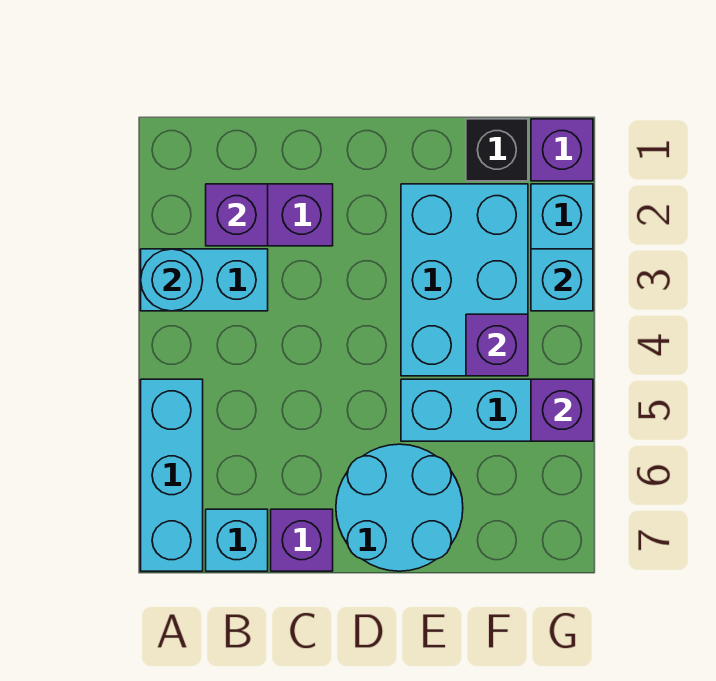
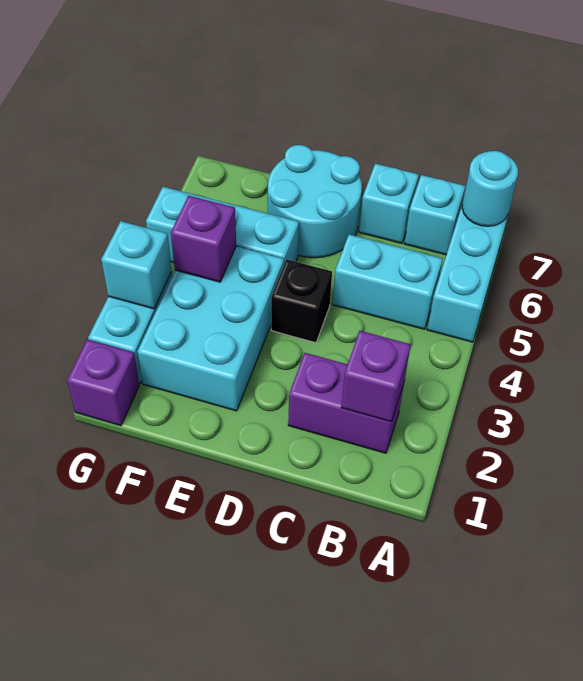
cyan 1x2 brick [141,249,268,311] -> cyan 1x2 brick moved to [333,234,443,329]
cyan 1x1 round brick [141,249,203,311] -> cyan 1x1 round brick moved to [462,151,518,226]
purple 1x1 brick [271,509,333,571] -> cyan 1x1 brick [359,164,419,243]
black 1x1 brick [466,119,528,181] -> black 1x1 brick moved to [271,259,332,343]
purple 1x1 brick [531,379,593,441] -> none

